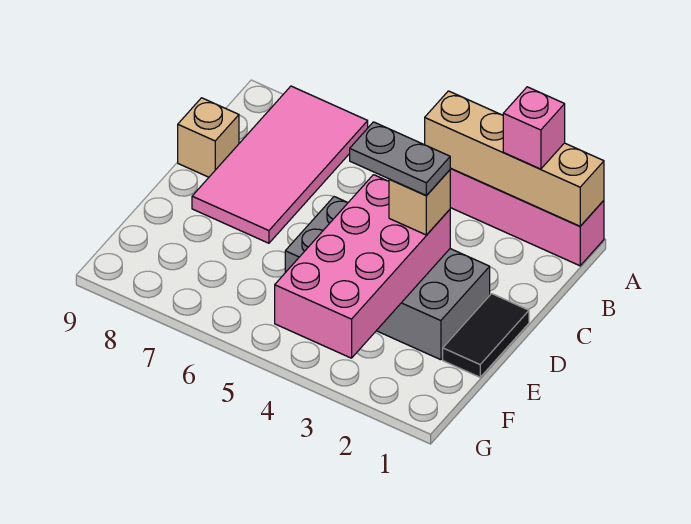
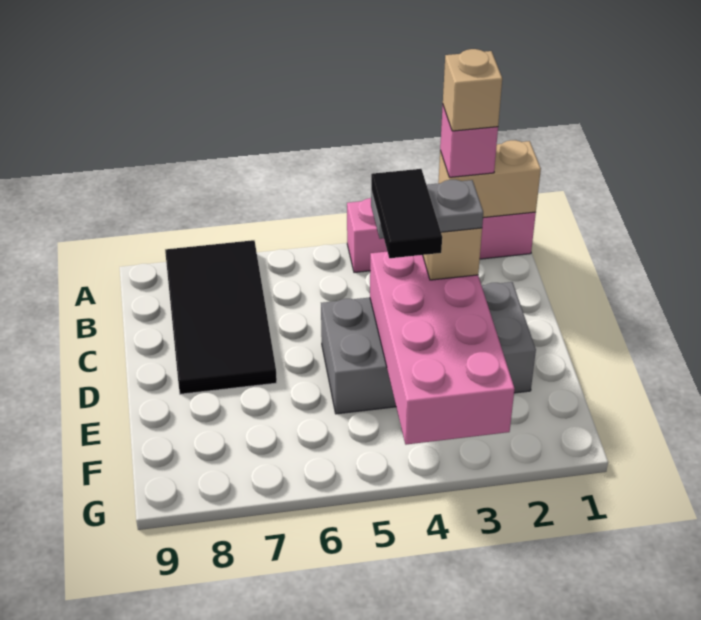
tan 1x4 brick [425,91,604,226] -> tan 1x2 brick [438,140,541,218]
pink 2x4 tile [192,86,368,243] -> black 2x4 tile [165,240,277,394]
tan 1x1 brick [178,98,239,177] -> tan 1x1 brick moved to [443,49,502,131]
black 1x2 tile [443,294,529,377] -> black 1x2 tile moved to [371,169,442,258]

